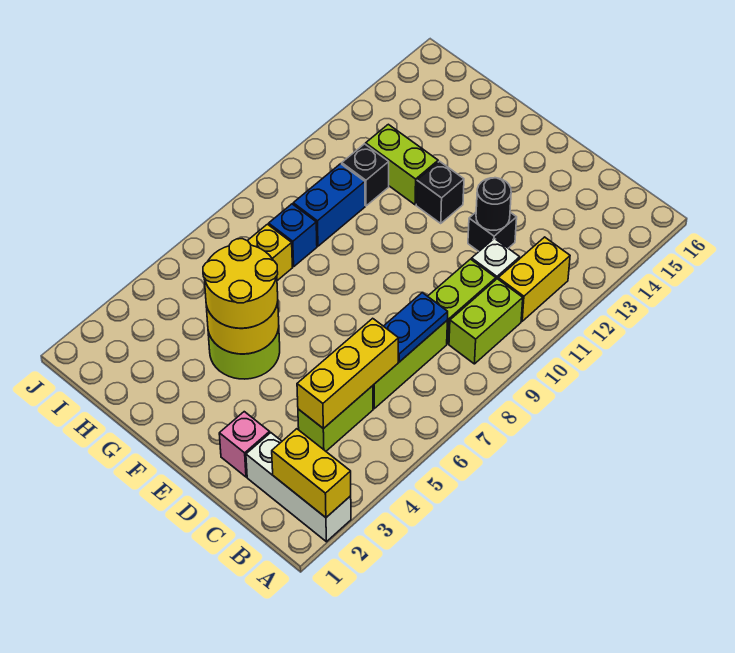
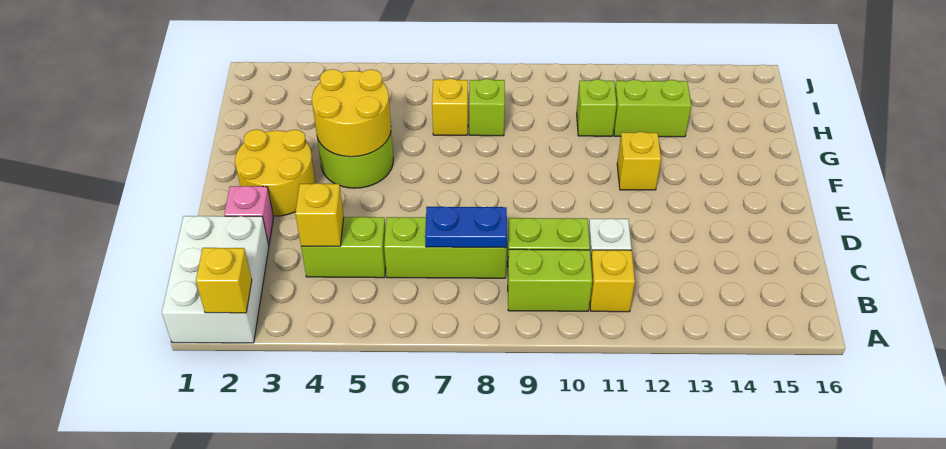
white 1x3 brick [246,433,351,542] -> white 2x3 brick [162,216,269,343]
yellow 1x2 brick [272,429,351,517] -> yellow 1x1 brick [196,248,252,313]
yellow 1x2 brick [498,237,570,321] -> yellow 1x1 brick [590,250,635,312]
yellow 1x3 brick [297,318,399,429] -> yellow 1x1 brick [295,183,344,246]
black 1x1 brick [468,212,517,251] -> none
black 1x1 round brick [476,178,511,230] -> none
yellow 2x2 round brick [203,239,278,328] -> yellow 2x2 round brick moved to [235,129,316,216]
black 1x1 brick [416,161,464,223] -> yellow 1x1 brick [617,132,661,190]
lime 1x2 brick [366,124,438,205] -> lime 1x2 brick turned to [614,80,691,137]
blue 1x1 brick [269,204,317,267] -> lime 1x1 brick [469,79,505,136]
blue 1x2 brick [293,164,365,246] -> none
black 1x1 brick [342,144,389,206] -> lime 1x1 brick [577,79,617,136]

